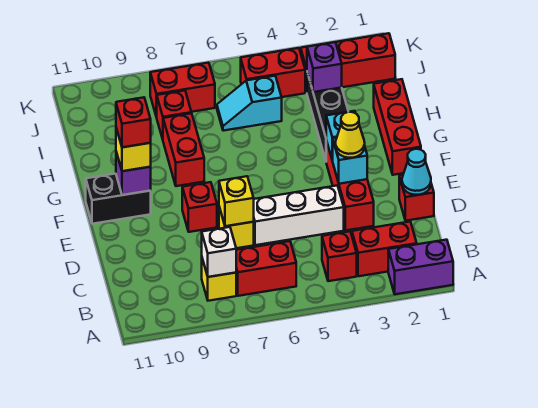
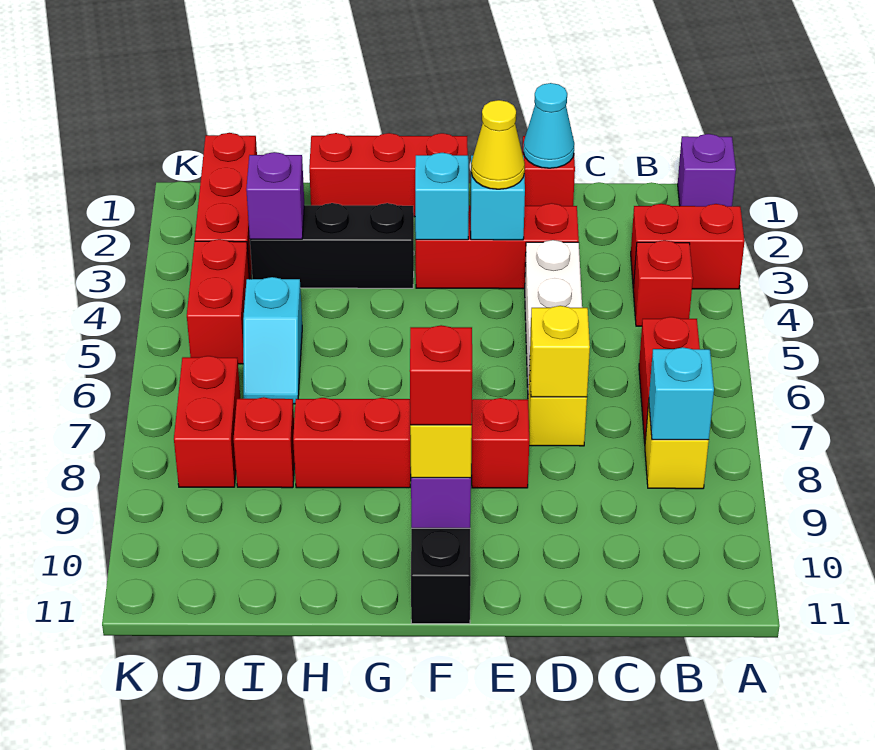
purple 1x2 brick [388,240,453,294] -> purple 1x1 brick [678,134,736,206]
red 1x2 brick [352,222,417,276] -> red 1x2 brick turned to [631,204,745,289]
white 1x1 brick [202,227,236,277] -> cyan 1x1 brick [649,347,714,440]

